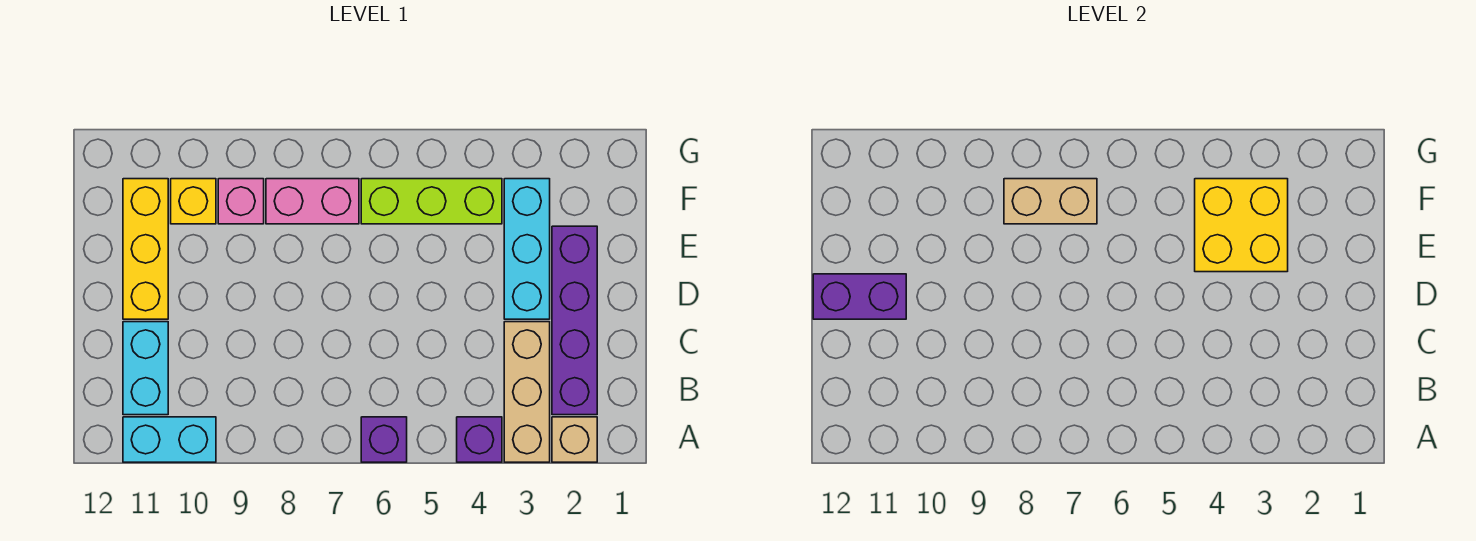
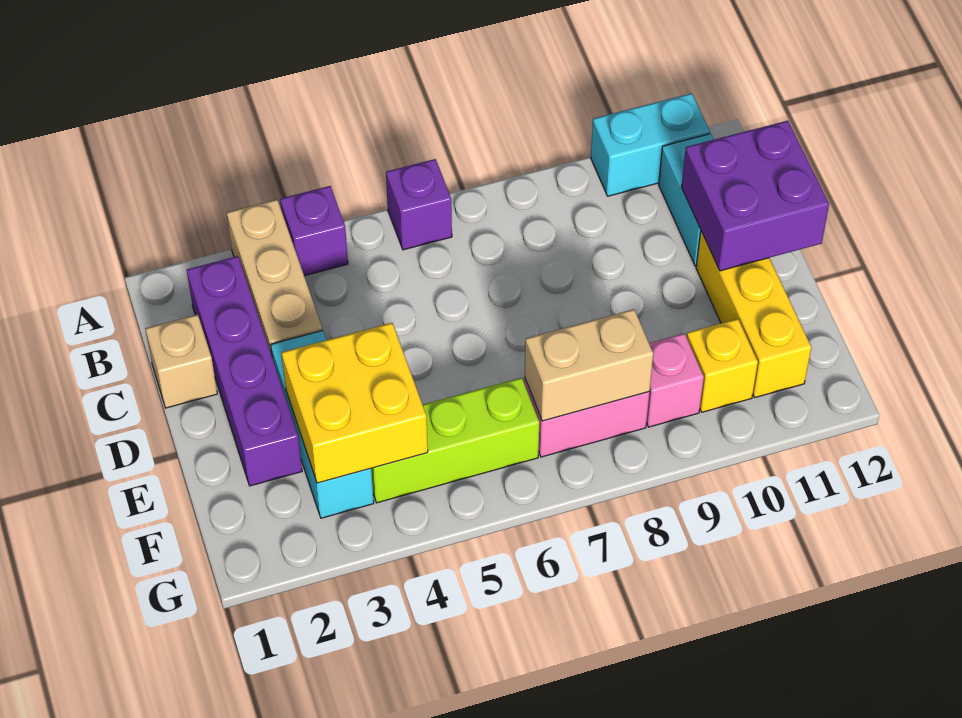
tan 1x1 brick [552,417,597,462] -> tan 1x1 brick moved to [145,315,217,408]
purple 1x2 brick [813,274,906,319] -> purple 2x2 brick [681,121,829,271]

